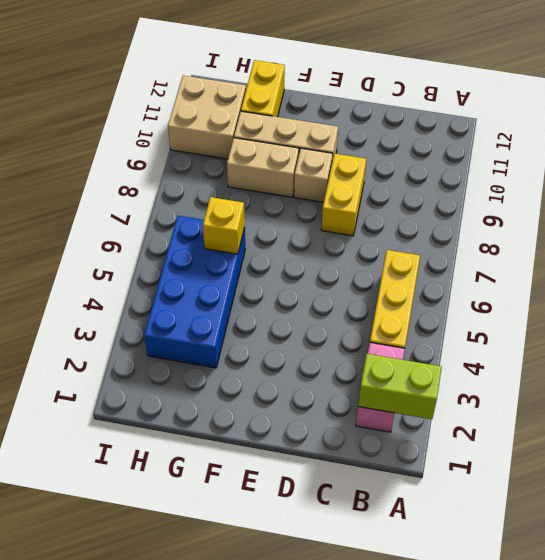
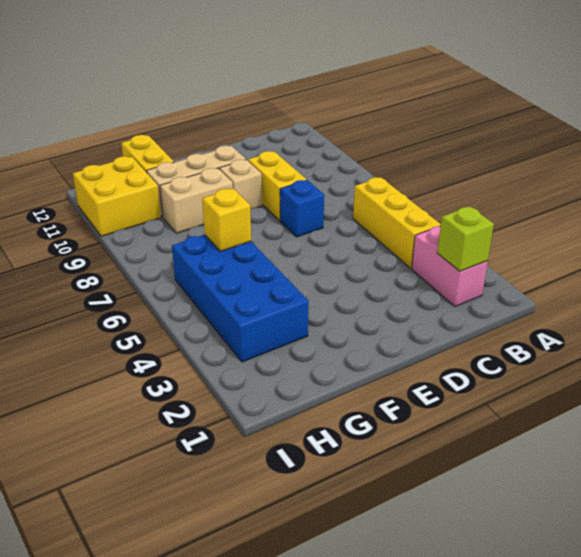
lime 1x2 brick [358,354,442,419] -> lime 1x1 brick [437,206,494,271]
none -> blue 1x1 brick [280,180,324,237]
tan 2x2 brick [168,76,246,159] -> yellow 2x2 brick [73,156,161,236]

